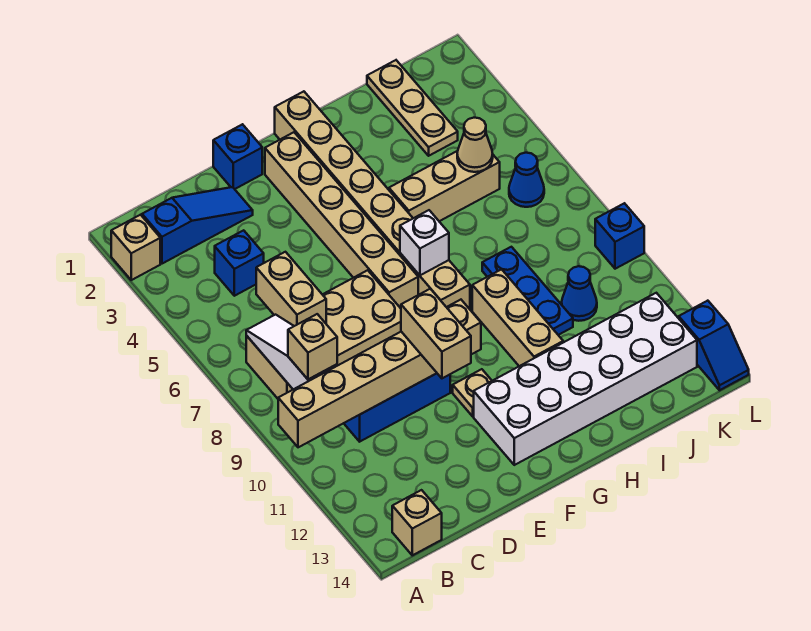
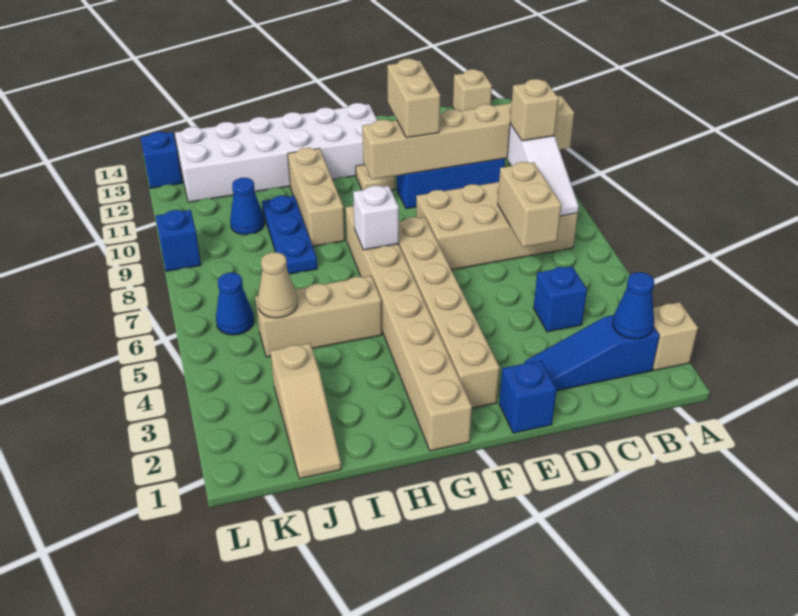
none -> blue 1x1 cone [613,272,654,339]
tan 1x3 plate [367,60,458,156] -> tan 1x3 slope [270,343,341,479]

